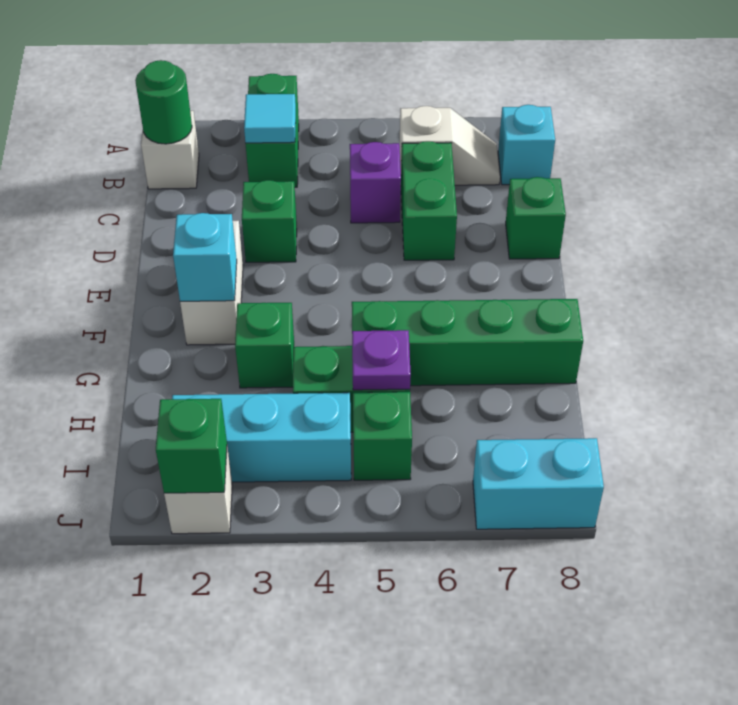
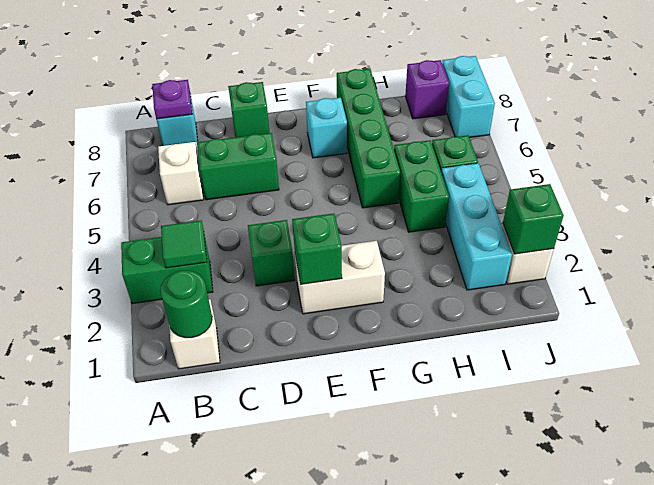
cyan 1x1 tile [244,94,296,143] -> green 1x1 tile [161,221,207,268]
purple 1x1 brick [350,142,401,223] -> purple 1x1 brick moved to [405,60,449,119]
cyan 1x1 brick [173,213,237,301] -> cyan 1x1 brick moved to [306,98,347,158]
green 1x1 brick [235,303,294,388] -> green 1x1 brick moved to [292,213,342,284]
purple 1x1 plate [352,330,411,390] -> purple 1x1 plate moved to [152,80,192,119]

